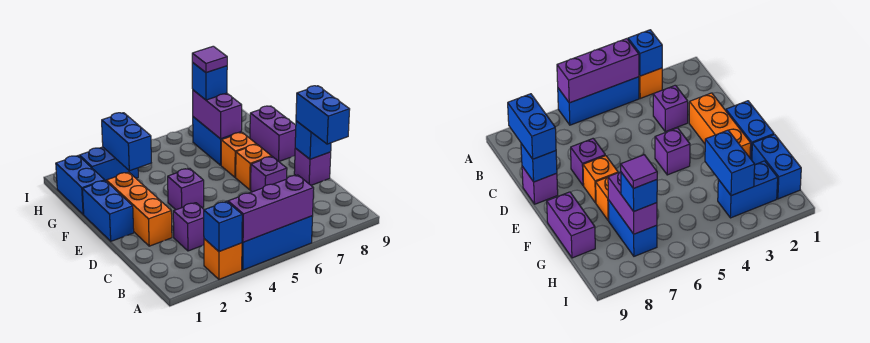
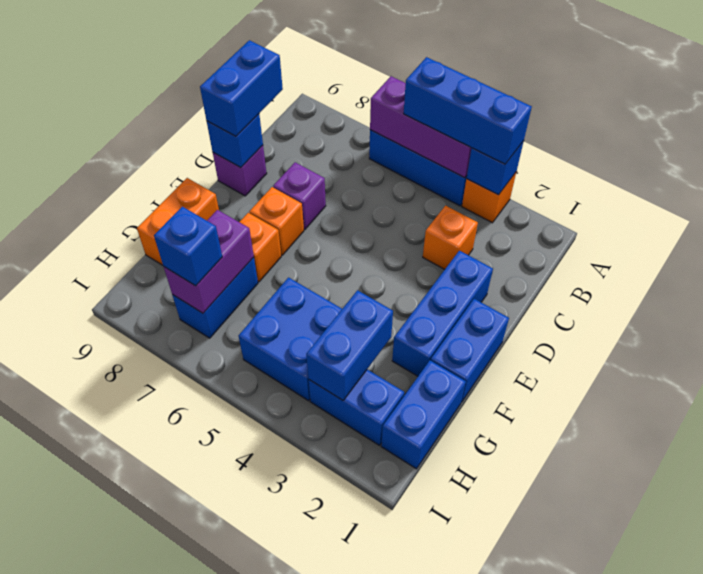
none -> blue 1x3 brick [404,57,532,164]
purple 1x1 brick [173,203,204,251] -> orange 1x1 brick [423,206,478,269]
orange 1x3 brick [106,172,172,246] -> blue 1x3 brick [392,251,493,376]
purple 1x1 brick [168,168,204,210] -> none
purple 1x2 brick [250,106,296,161] -> orange 1x2 brick [137,178,219,265]
none -> blue 2x2 brick [238,278,342,401]
purple 1x1 tile [192,46,227,73] -> none

